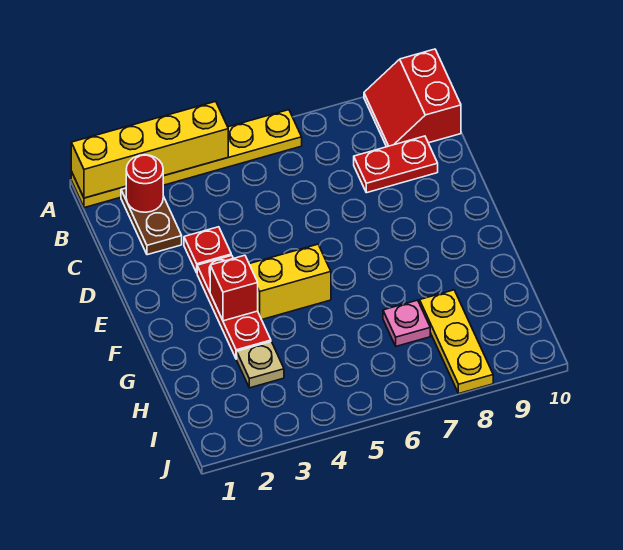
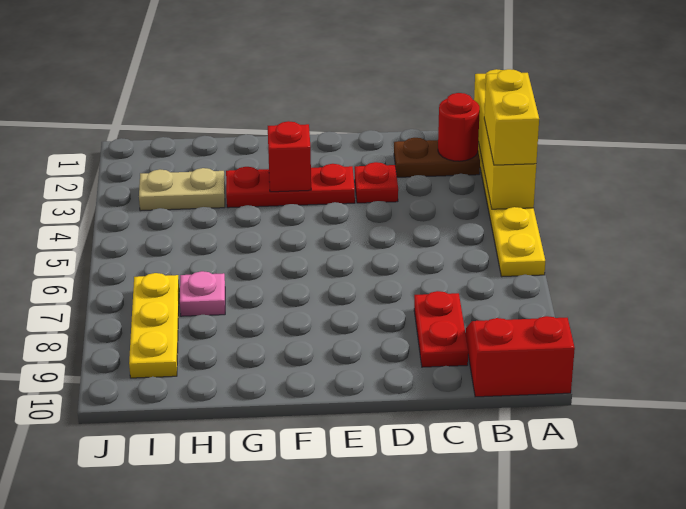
yellow 1x2 brick [249,244,331,320] -> yellow 1x2 brick moved to [484,69,539,165]
tan 1x1 plate [237,342,284,388] -> tan 1x2 plate [139,168,225,211]
yellow 1x3 plate [420,290,493,393] -> yellow 1x3 plate turned to [129,273,179,378]

